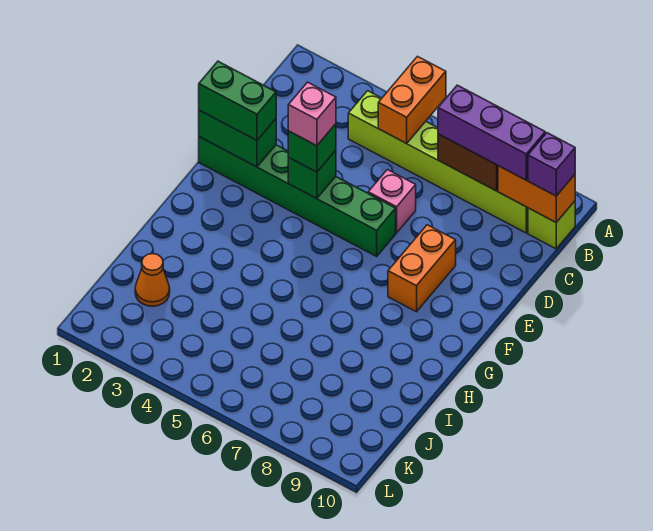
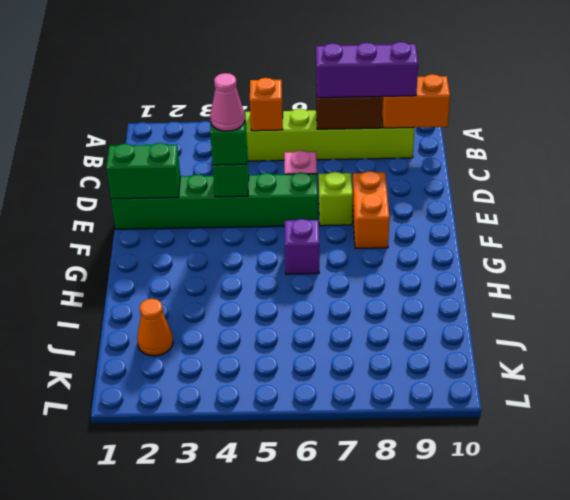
orange 1x2 brick [378,56,446,143] -> orange 1x1 brick [250,78,283,131]
lime 1x1 brick [528,201,575,249] -> lime 1x1 brick moved to [319,172,353,226]
purple 1x1 brick [528,133,575,196] -> purple 1x1 brick moved to [285,219,319,274]
green 1x2 brick [199,61,276,140] -> none
pink 1x1 brick [288,82,336,146] -> pink 1x1 cone [210,73,245,131]

